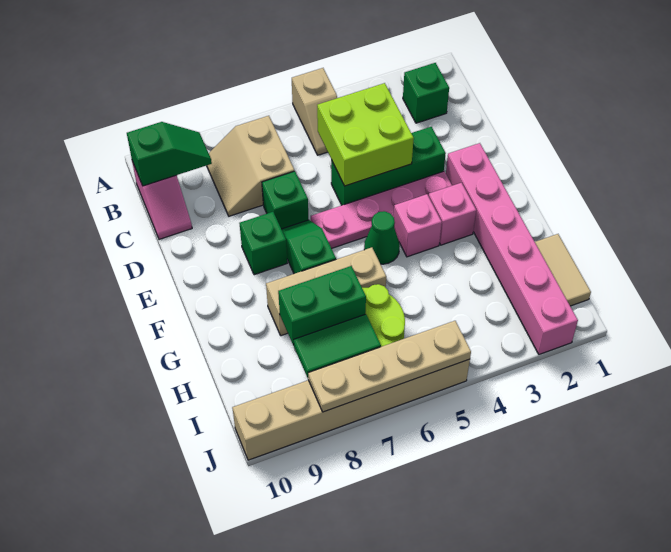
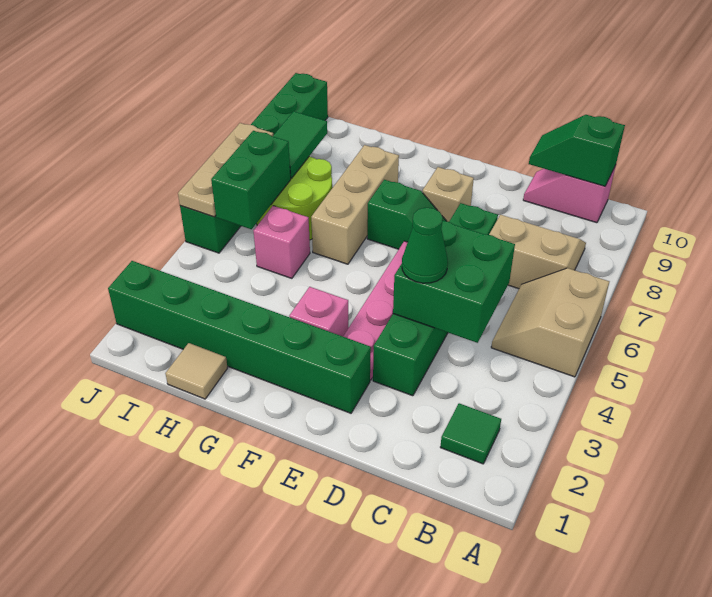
tan 1x2 slope [292,68,337,155] -> tan 2x2 slope [491,268,609,377]
green 1x1 brick [403,63,449,123] -> green 1x1 tile [440,403,501,464]
green 1x2 slope [127,122,212,186] -> green 1x2 slope turned to [529,115,625,186]
lime 2x2 brick [317,83,414,186] -> green 2x2 brick [393,221,515,343]
pink 1x6 brick [446,143,578,354] -> green 1x6 brick [108,261,371,413]
green 1x1 brick [240,212,287,275] -> tan 1x1 brick [423,167,474,222]
pink 1x1 brick [394,194,442,257] -> pink 1x1 brick moved to [254,206,310,278]
green 1x1 cone [364,211,400,264] -> green 1x1 cone moved to [402,208,448,283]
tan 1x2 tile [535,234,591,306] -> tan 1x1 tile [165,343,227,399]
green 1x2 brick [278,266,366,345] -> green 1x2 brick moved to [211,131,291,229]
tan 1x6 brick [232,359,470,460] -> green 1x6 brick [180,73,328,253]
tan 1x4 plate [308,321,471,412] -> tan 1x3 plate [178,123,273,217]

